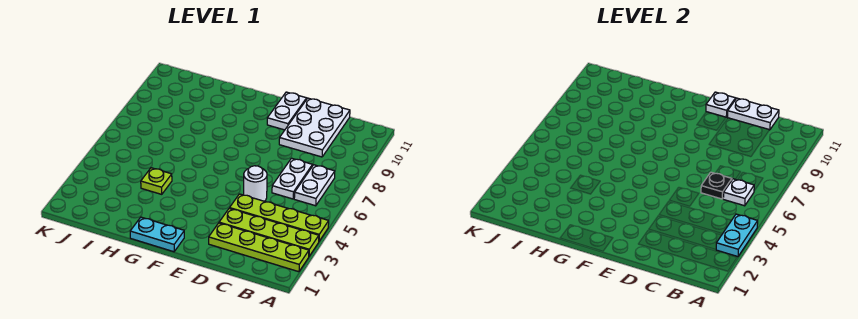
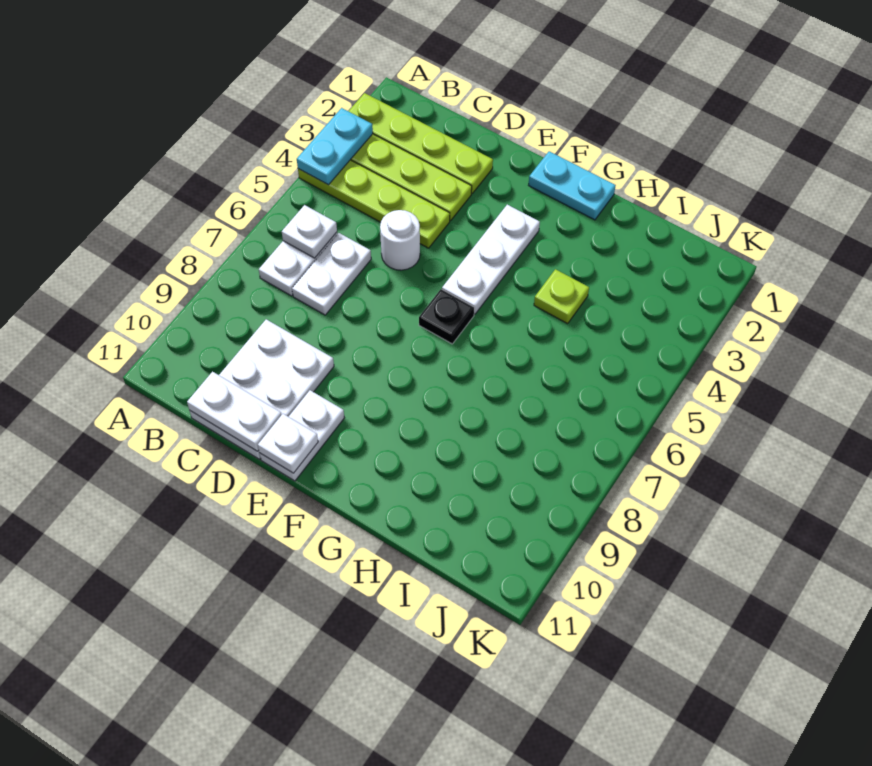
black 1x1 plate [701,172,732,199] -> black 1x1 plate moved to [419,289,474,344]
none -> white 1x3 plate [442,205,540,314]

